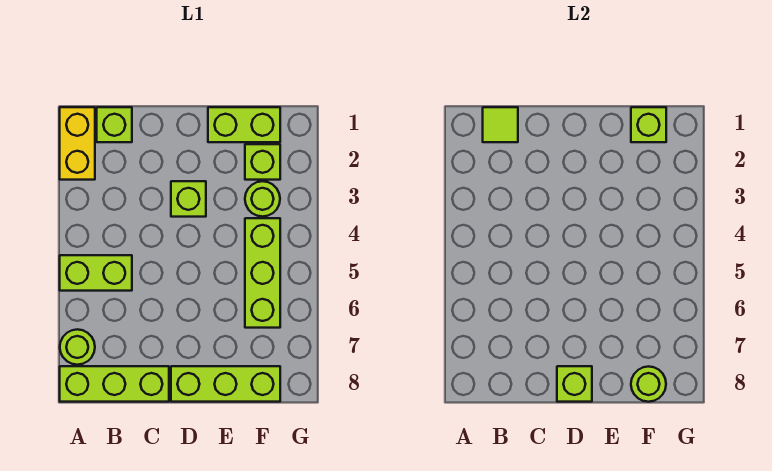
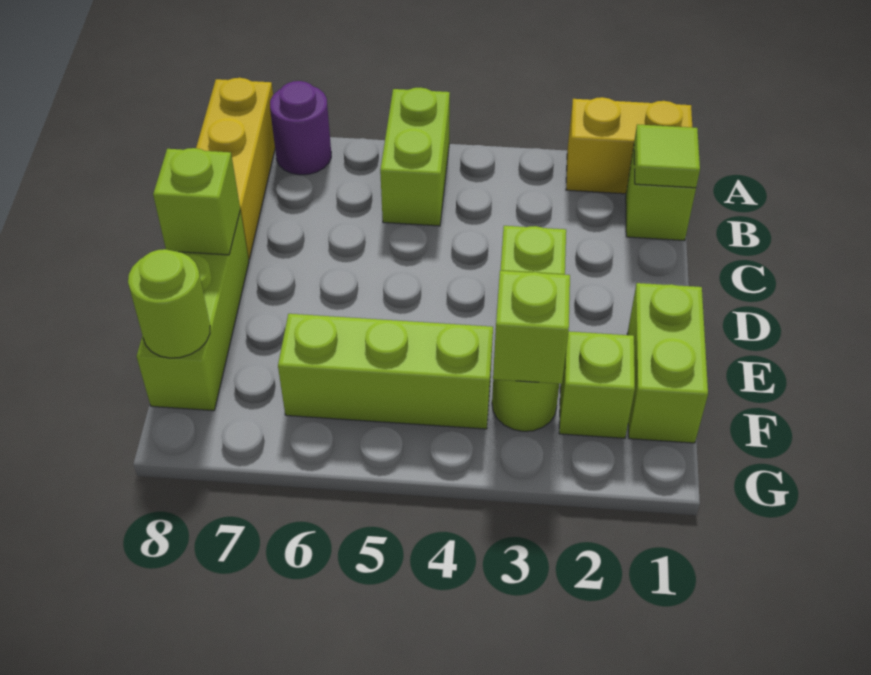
lime 1x1 round brick [60,329,95,365] -> purple 1x1 round brick [270,81,331,175]
lime 1x3 brick [60,366,169,402] -> yellow 1x3 brick [196,78,275,259]
lime 1x1 brick [631,107,666,142] -> lime 1x1 brick moved to [493,271,570,384]

